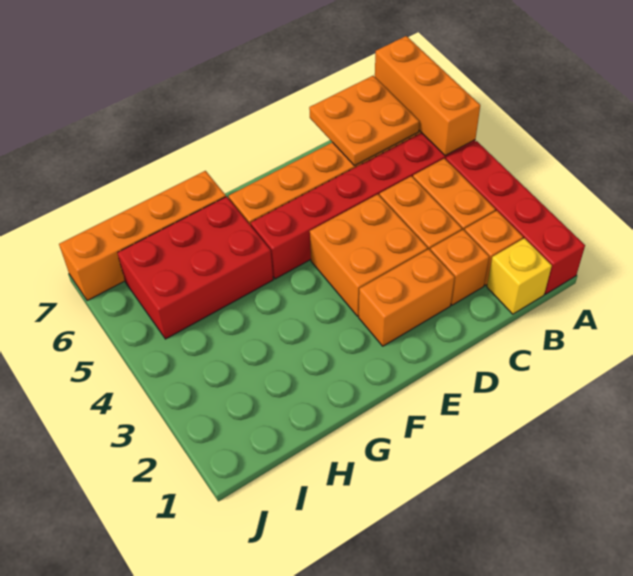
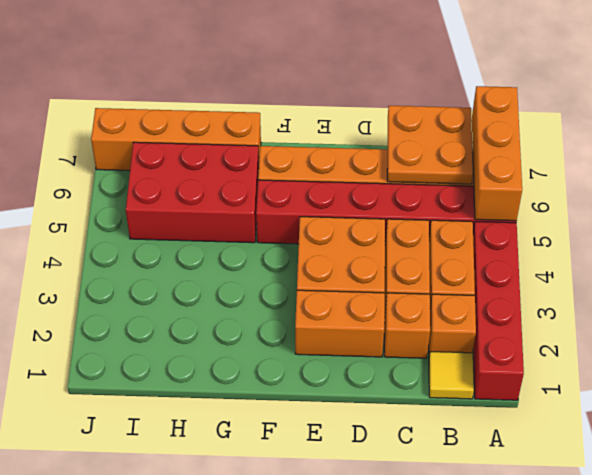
yellow 1x1 brick [487,238,552,314] -> yellow 1x1 tile [429,352,474,399]

